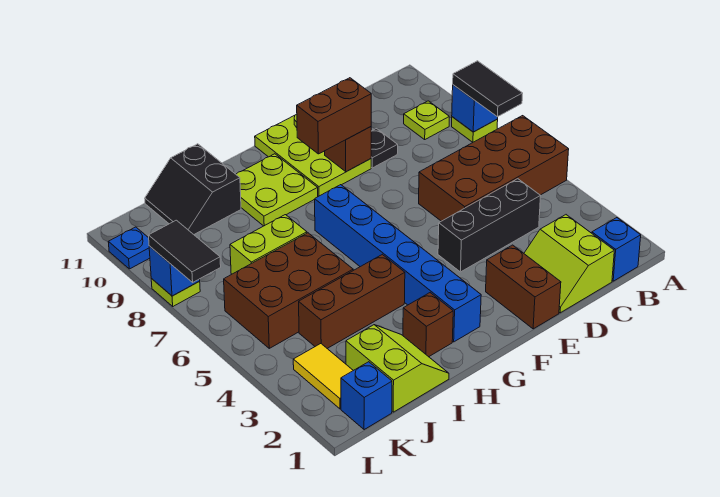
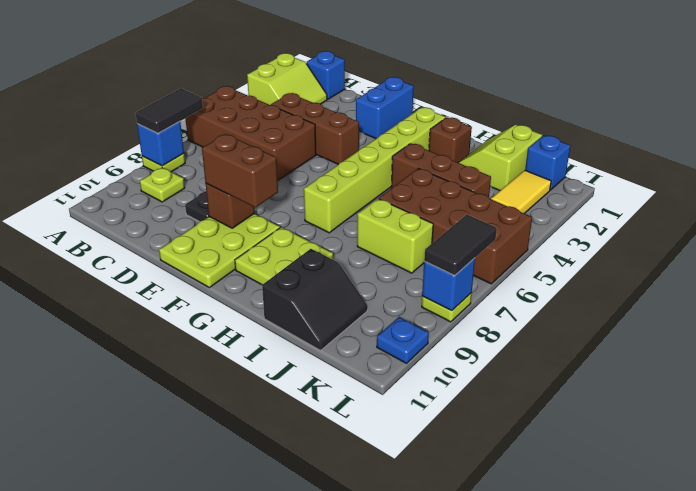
lime 2x2 slope [524,215,614,313] -> lime 2x2 slope moved to [247,53,327,105]
black 1x3 brick [438,179,541,272] -> brown 1x3 brick [271,93,359,165]
brown 1x2 brick [486,245,561,329] -> blue 1x2 brick [356,77,414,138]
blue 1x6 brick [315,185,481,342] -> lime 1x6 brick [304,108,446,233]
brown 2x3 brick [224,233,353,348] -> brown 2x4 brick [379,168,532,284]

